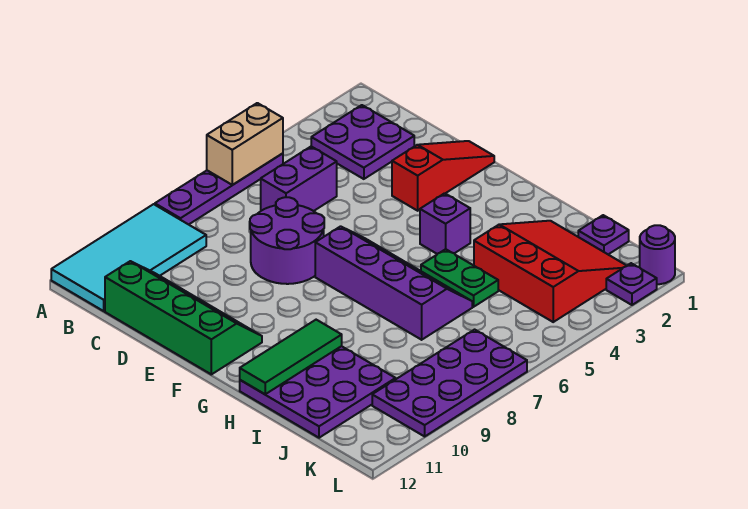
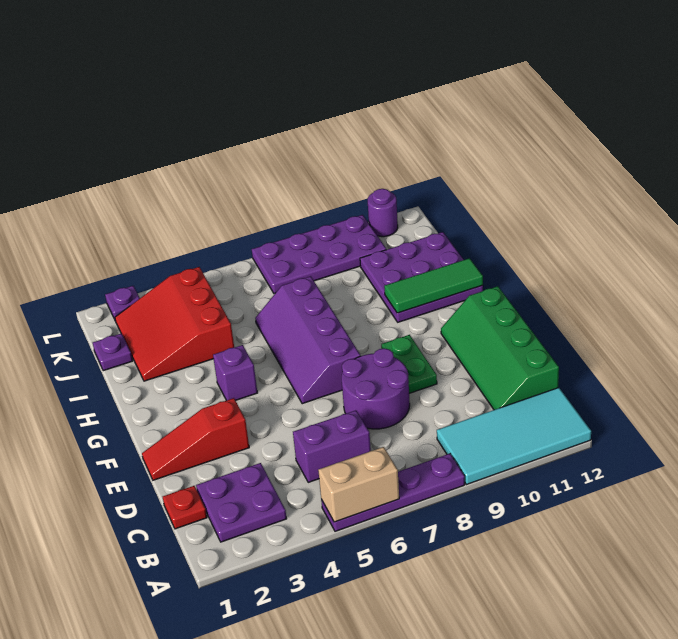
none -> red 1x1 plate [163,486,207,529]
green 1x2 plate [421,249,498,307] -> green 1x2 plate moved to [381,335,437,393]
purple 1x1 round brick [640,225,675,284] -> purple 1x1 round brick moved to [368,189,398,237]

